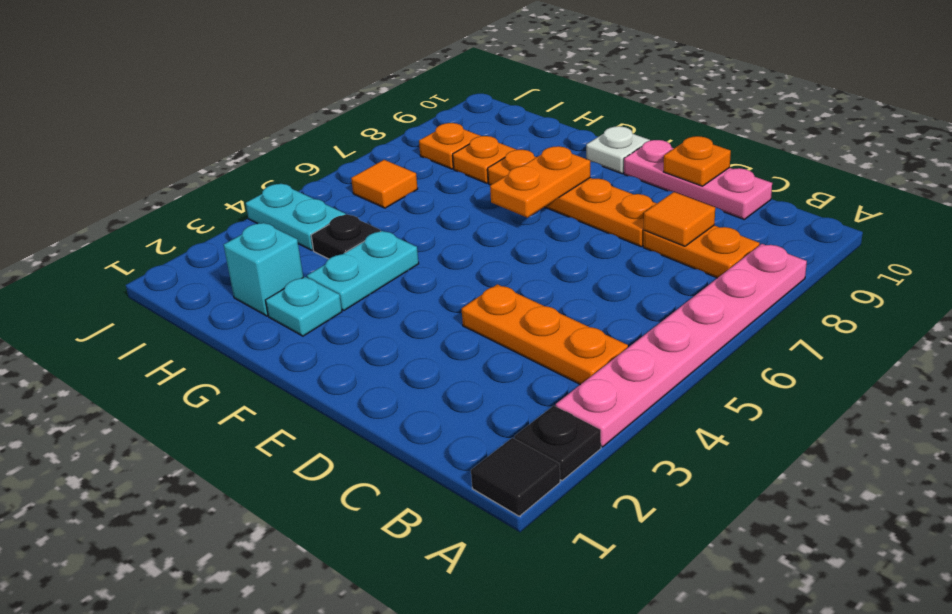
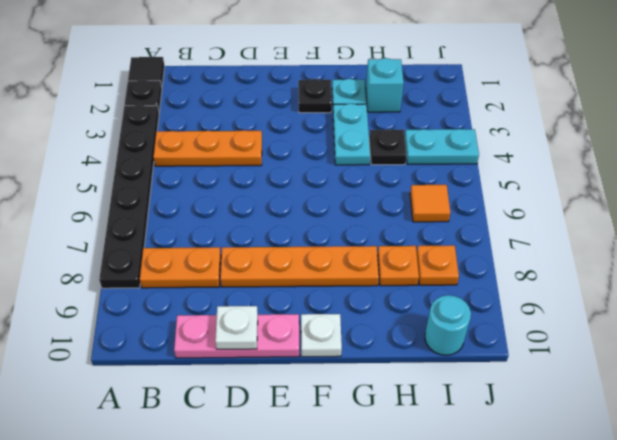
pink 1x6 plate [556,244,807,447] -> black 1x6 plate [99,105,159,288]
orange 1x1 tile [644,192,715,246] -> none
orange 1x1 plate [664,136,731,186] -> white 1x1 plate [215,306,258,349]
none -> black 1x1 plate [298,79,332,113]
orange 1x2 plate [490,146,590,218] -> none
none -> cyan 1x1 round brick [425,295,471,355]

